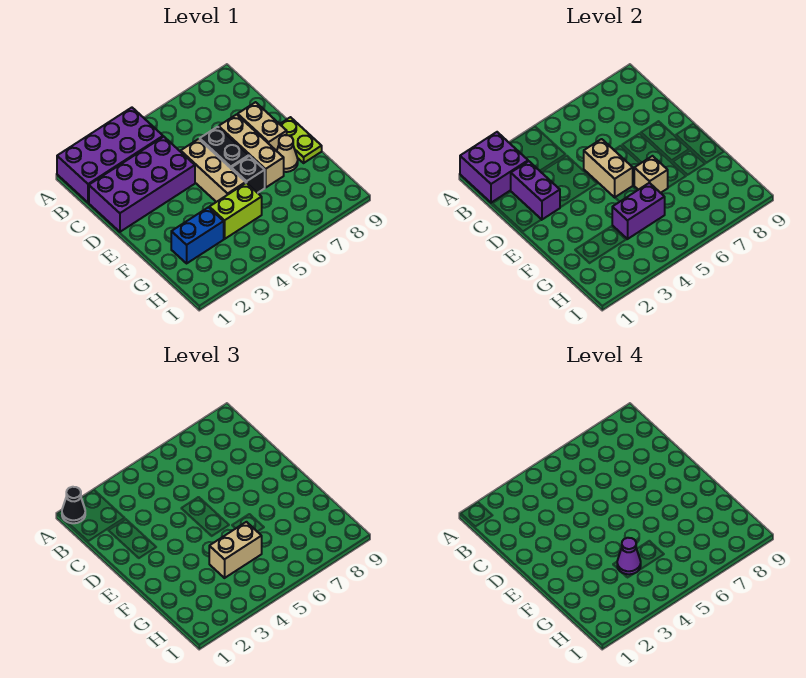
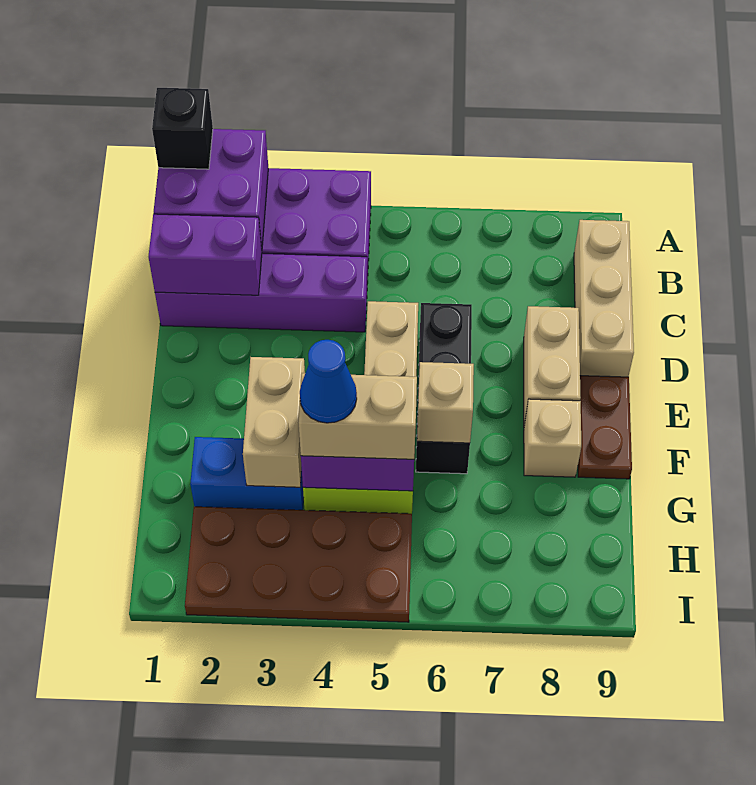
black 1x1 cone [62,487,85,523] -> black 1x1 brick [152,88,213,169]
purple 2x4 brick [89,137,195,232] -> purple 1x4 brick [155,254,367,332]
purple 1x2 brick [511,161,560,220] -> purple 1x2 brick turned to [148,214,262,295]
tan 1x2 brick [584,139,633,197] -> tan 1x2 brick moved to [243,357,305,487]
tan 1x3 brick [219,114,284,188] -> tan 1x3 brick moved to [574,220,634,377]
lime 1x2 plate [280,117,322,163] -> brown 1x2 plate [578,376,632,479]
tan 1x1 cone [277,135,298,172] -> tan 1x1 brick [524,399,581,477]
purple 1x1 cone [617,538,641,574] -> blue 1x1 cone [300,340,357,423]
none -> brown 2x4 plate [185,507,412,622]

